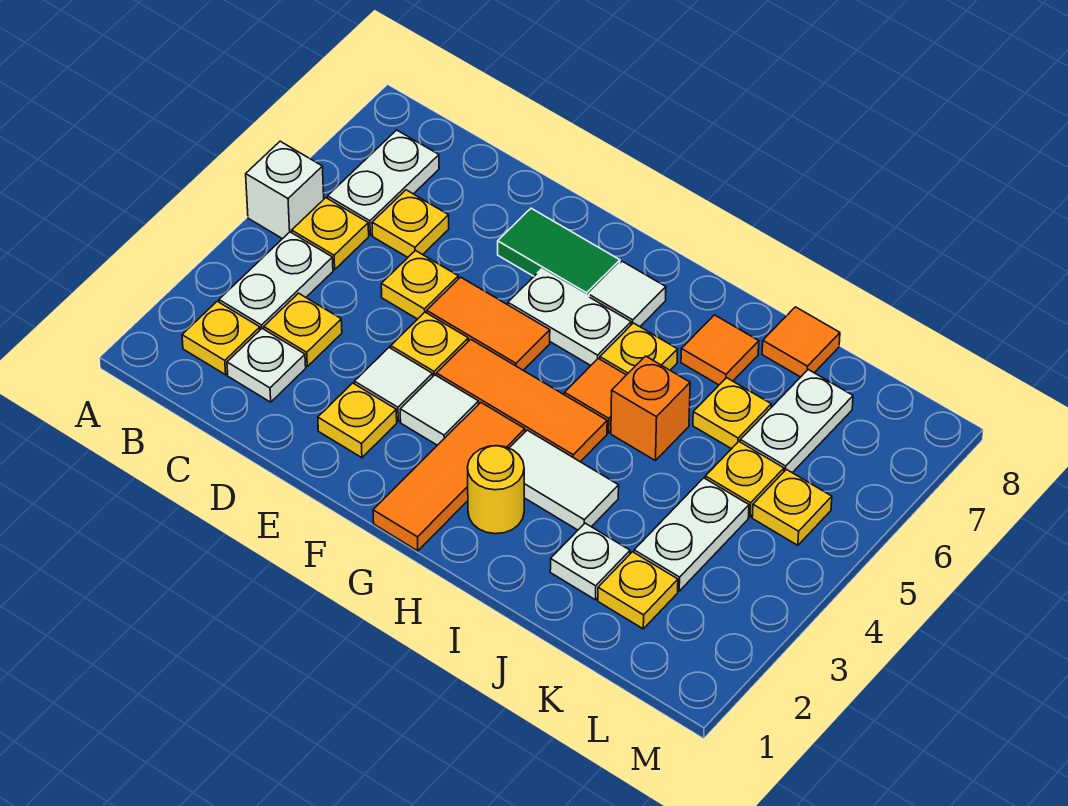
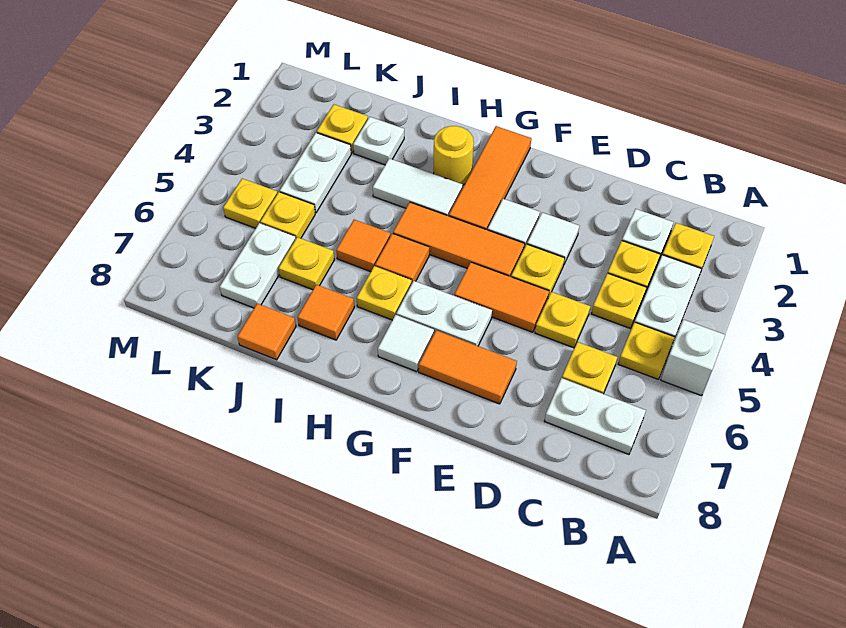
white 1x2 plate [328,130,439,235] -> white 1x2 plate turned to [545,378,646,454]
yellow 1x1 plate [318,383,397,458] -> yellow 1x1 plate moved to [591,273,646,328]
green 1x2 tile [498,208,620,297] -> orange 1x2 tile [419,330,517,404]
orange 1x1 brick [611,356,690,461] -> orange 1x1 tile [336,220,390,272]

